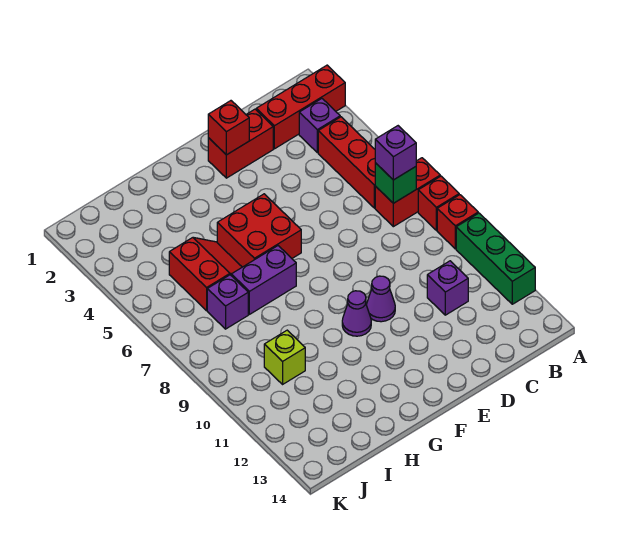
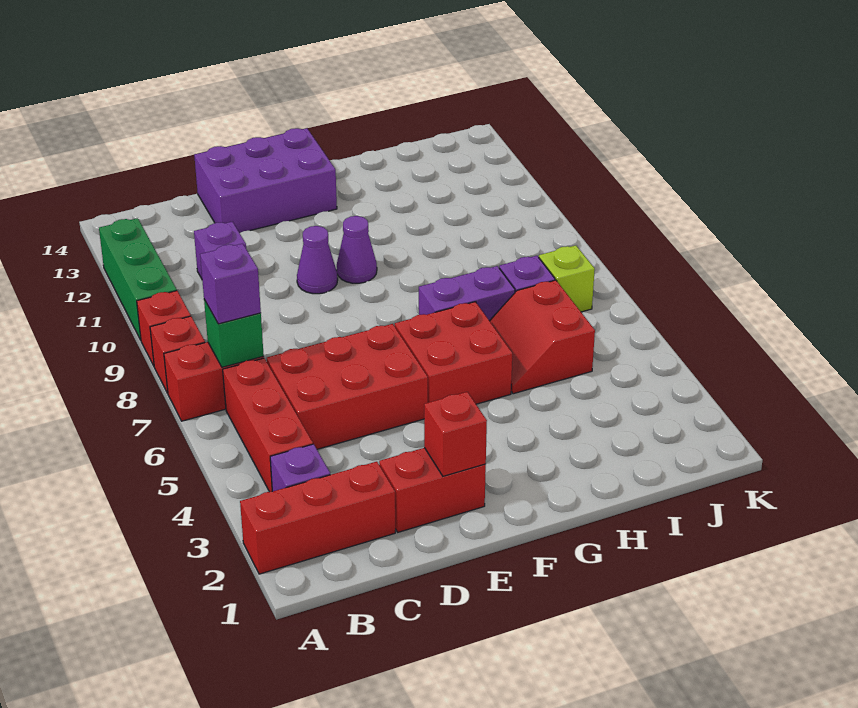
none -> red 2x3 brick [267,324,428,449]
none -> purple 2x3 brick [194,128,337,233]
lime 1x1 brick [264,330,305,384] -> lime 1x1 brick moved to [539,245,595,312]

